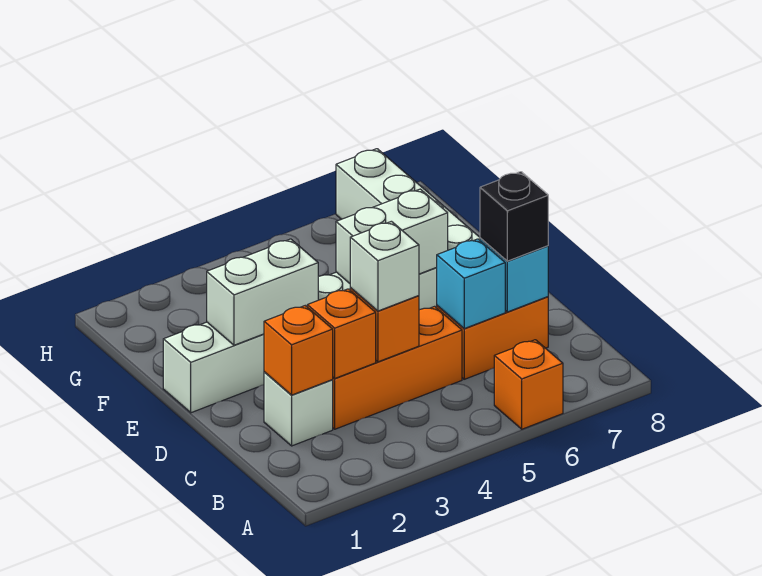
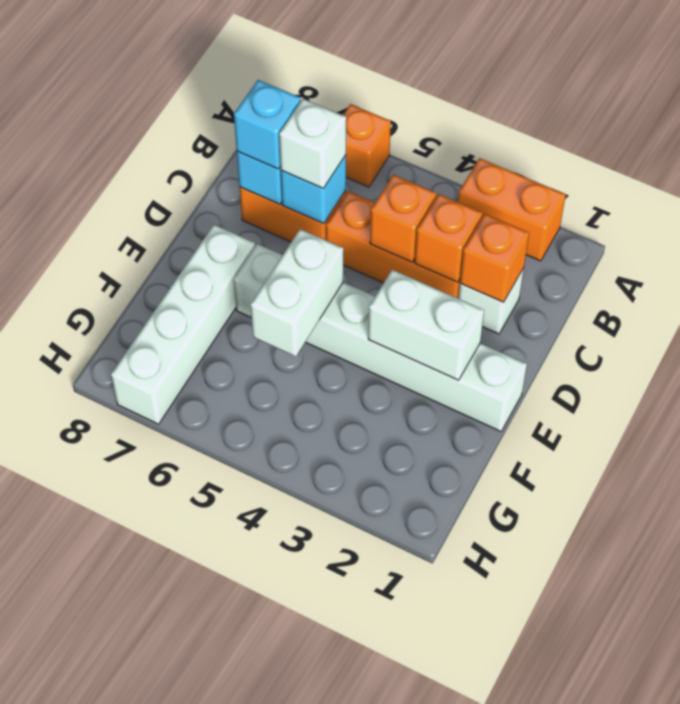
none -> orange 1x2 brick [458,158,566,261]
white 1x1 brick [350,221,419,311] -> white 1x1 brick moved to [279,99,346,188]
black 1x1 brick [480,172,548,261] -> cyan 1x1 brick [234,80,301,169]
white 1x2 brick [336,189,448,283] -> white 1x2 brick turned to [250,229,343,357]

